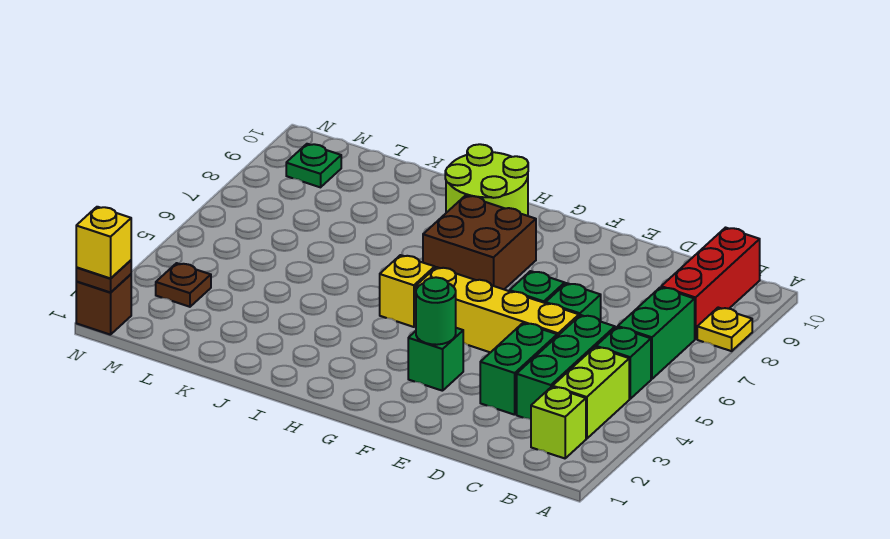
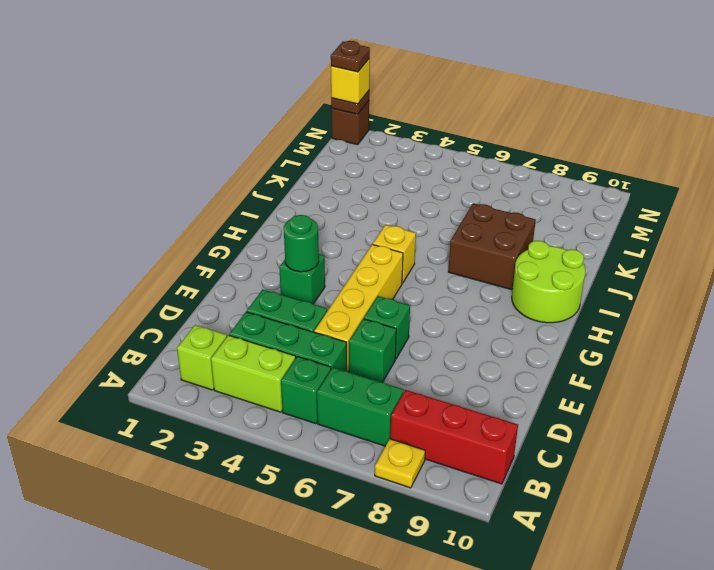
brown 2x2 brick [423,195,536,289] -> brown 2x2 brick moved to [448,203,536,290]
brown 1x1 plate [156,263,211,307] -> brown 1x1 plate moved to [331,41,370,72]
green 1x1 plate [286,144,341,187] -> none

